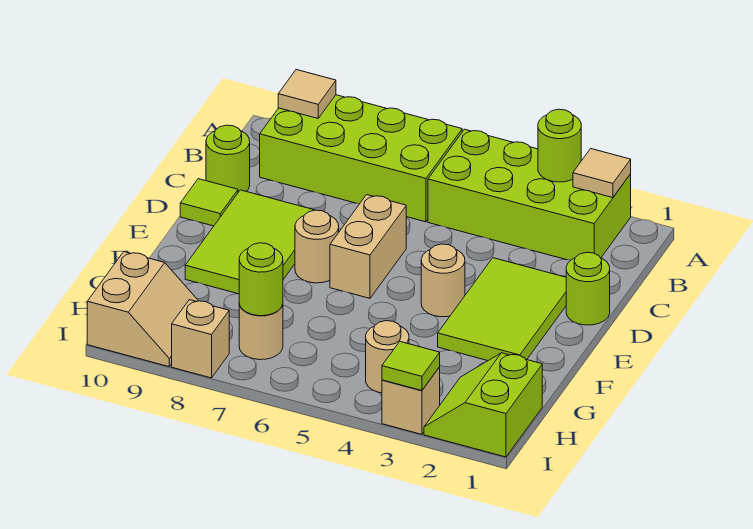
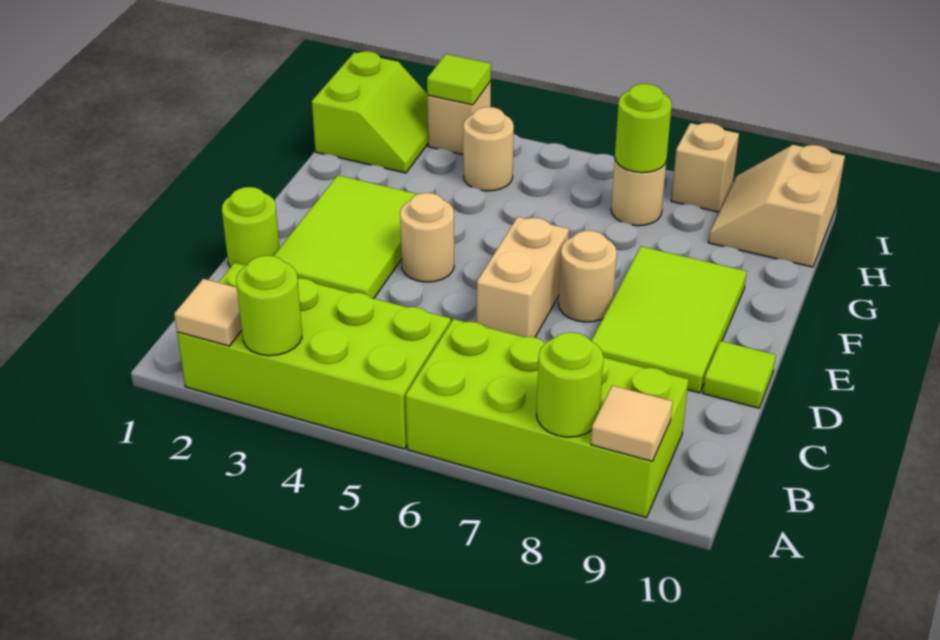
lime 1x1 round brick [206,125,250,192] -> lime 1x1 round brick moved to [537,332,603,437]

